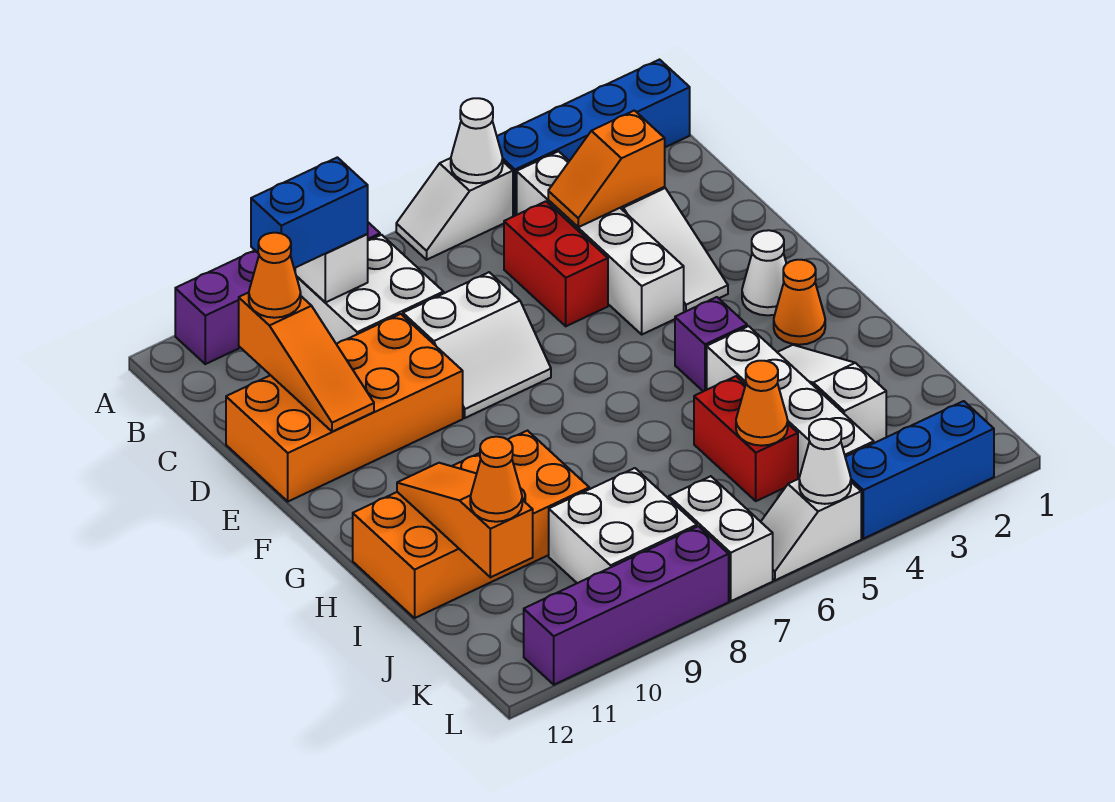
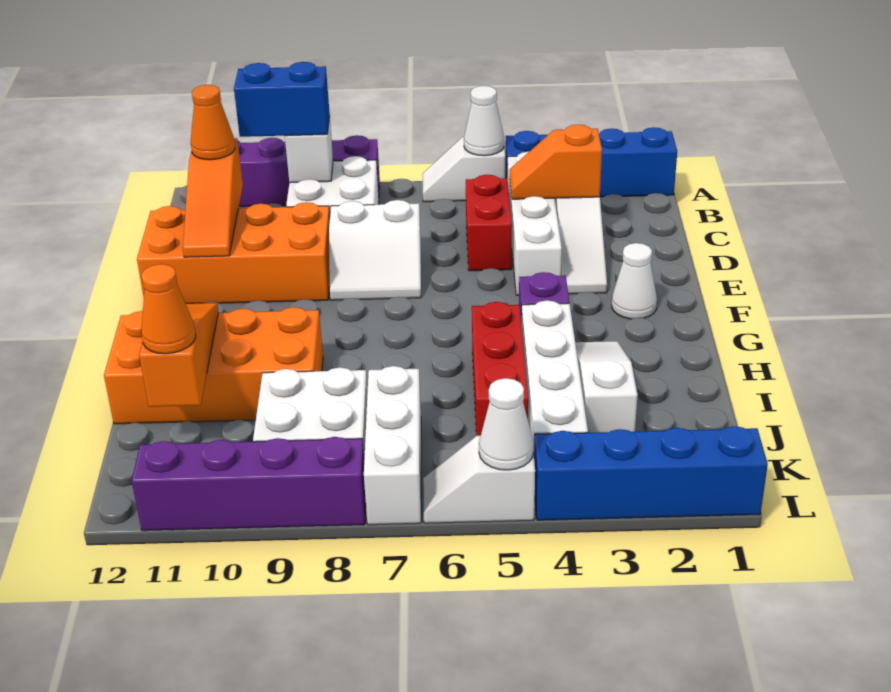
orange 1x1 cone [774,260,825,345] -> none
red 1x2 brick [694,376,798,501] -> red 1x3 brick [472,302,528,436]
orange 1x1 cone [736,361,788,446] -> none
white 1x2 brick [669,476,773,601] -> white 1x3 brick [364,366,421,525]
blue 1x3 brick [845,401,994,539] -> blue 1x4 brick [534,426,768,520]

